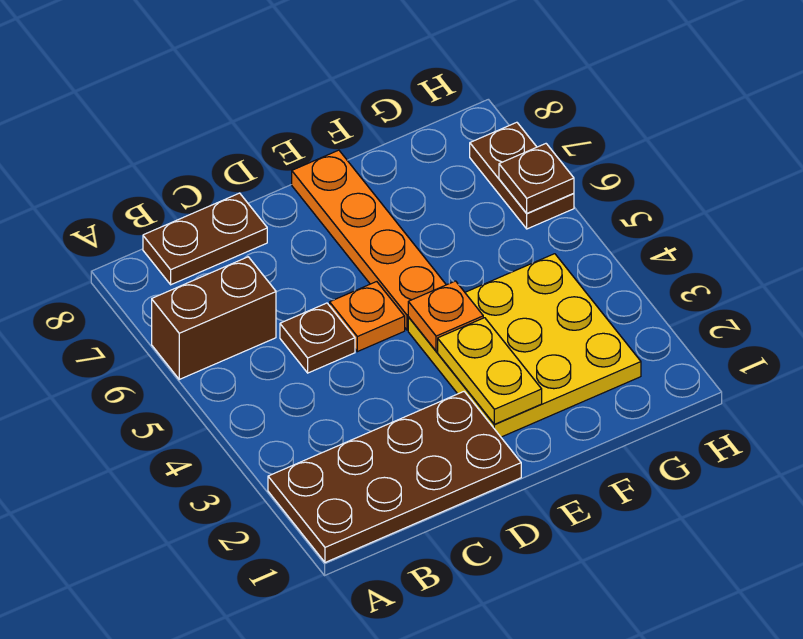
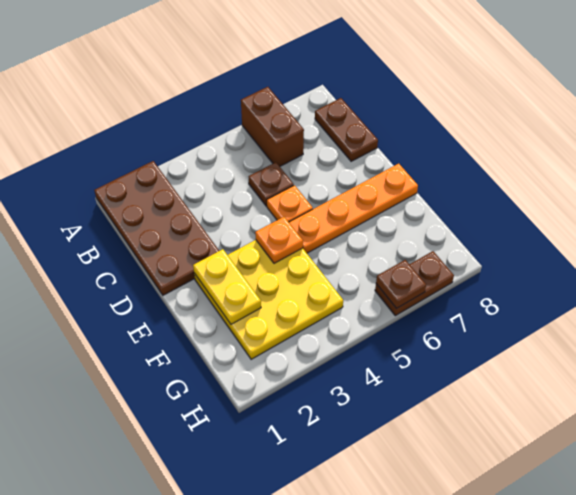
yellow 1x2 plate [438,318,542,424] -> yellow 1x2 plate turned to [193,249,261,324]

